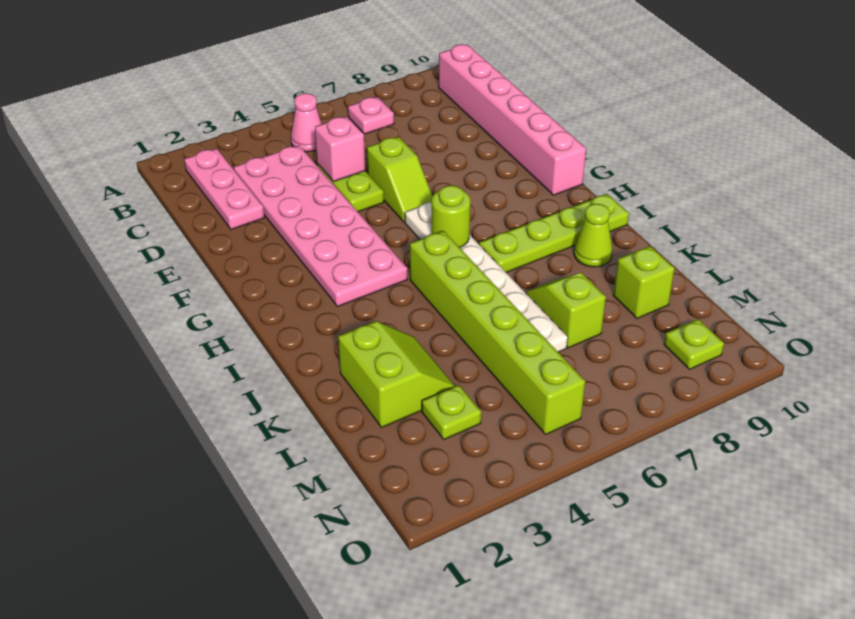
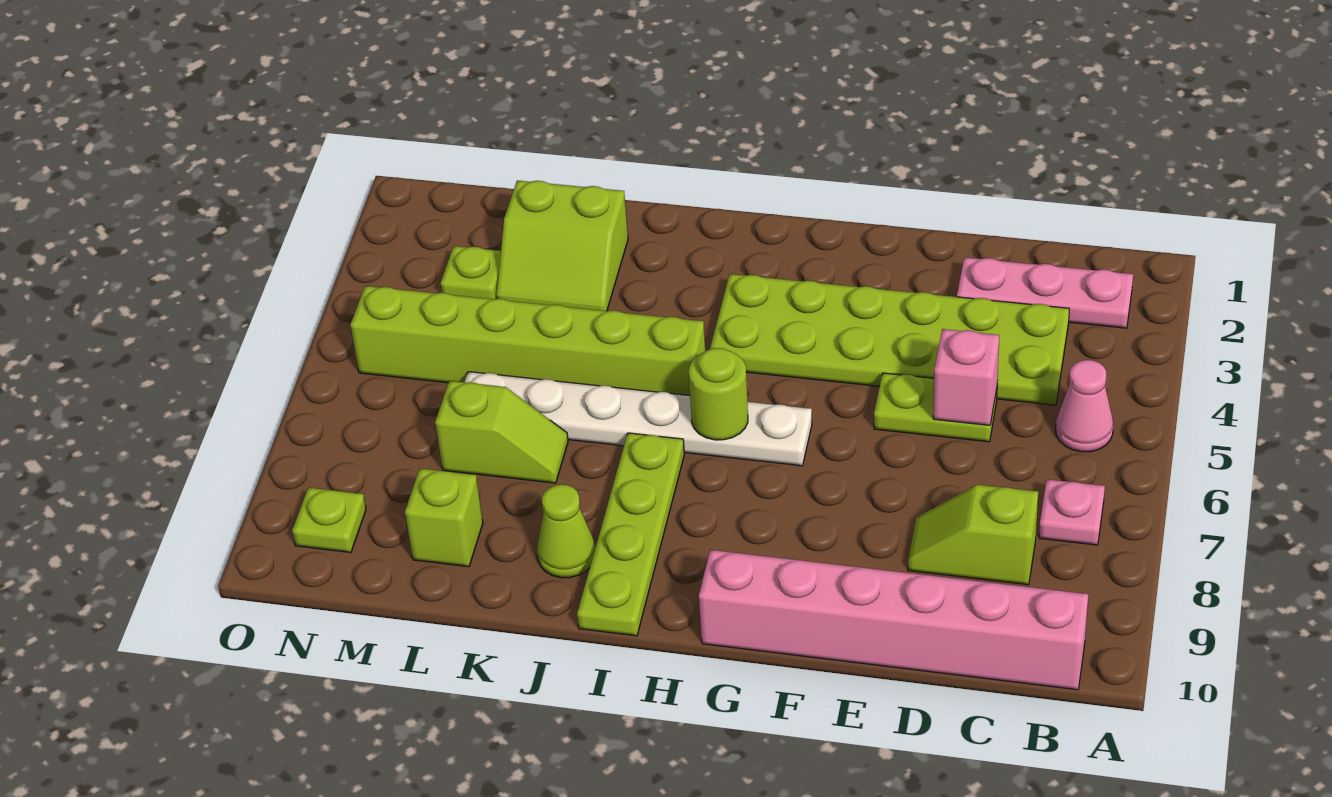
pink 2x6 plate [234,145,407,307] -> lime 2x6 plate [710,274,1069,405]
lime 1x2 slope [367,137,433,222] -> lime 1x2 slope moved to [908,485,1038,585]

